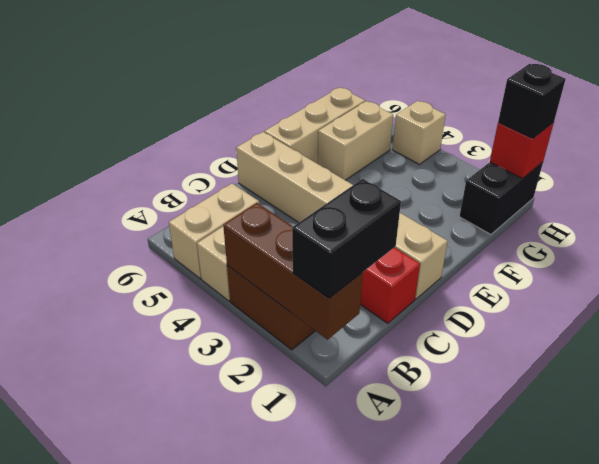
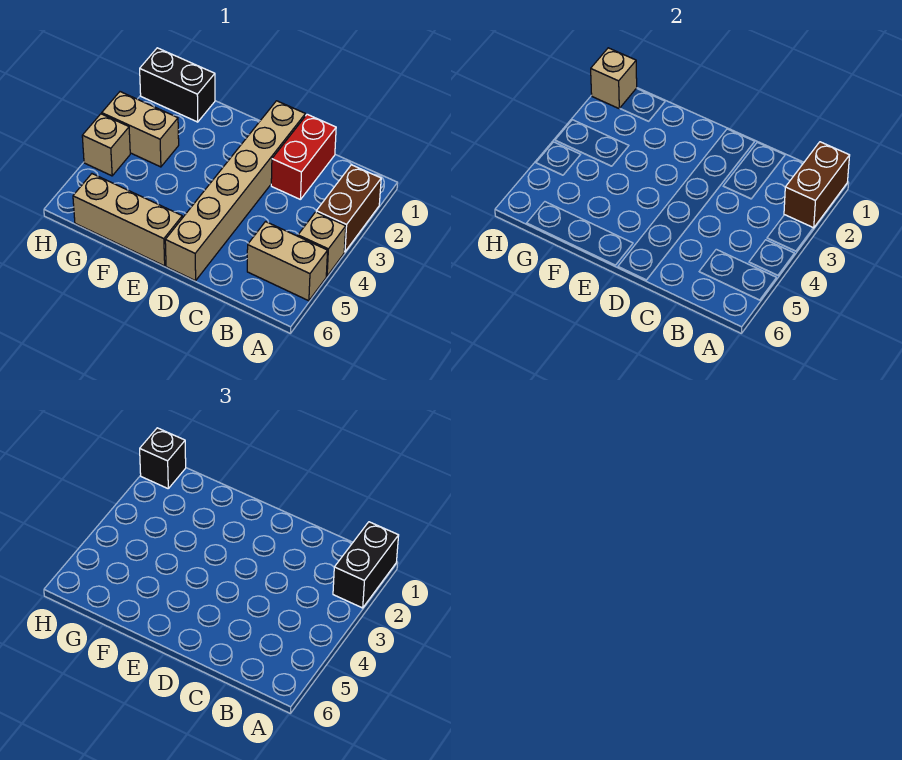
brown 1x3 brick [223,203,363,340] -> brown 1x2 brick [784,142,850,228]
black 1x2 brick [292,179,401,298] -> black 1x2 brick turned to [333,522,399,608]
tan 1x2 brick [318,101,393,180] -> tan 1x2 brick moved to [102,92,179,167]
red 1x1 brick [490,122,554,178] -> tan 1x1 brick [591,48,637,108]

